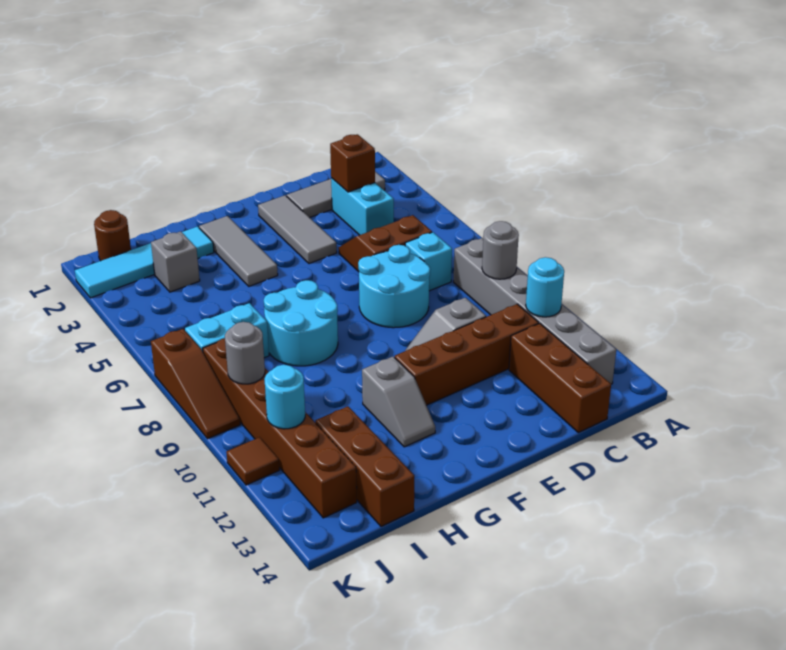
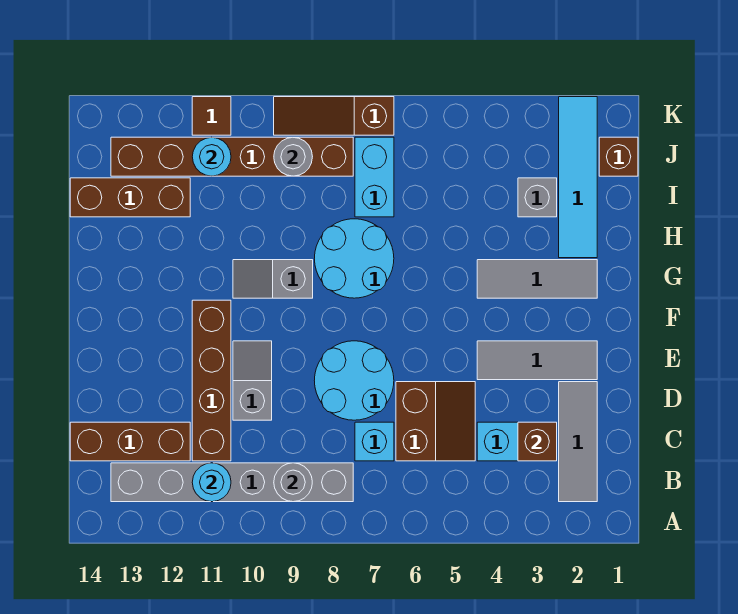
grey 1x2 slope [362,357,435,447] -> grey 1x2 slope moved to [233,260,313,298]
brown 1x1 round brick [94,210,131,261] -> brown 1x1 brick [599,137,638,176]

